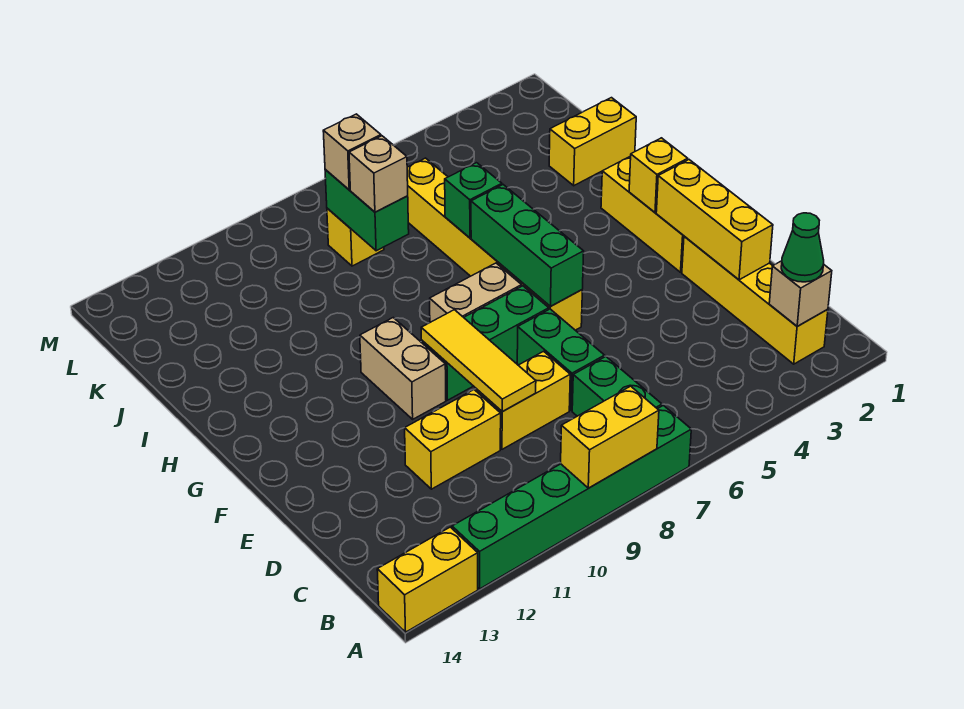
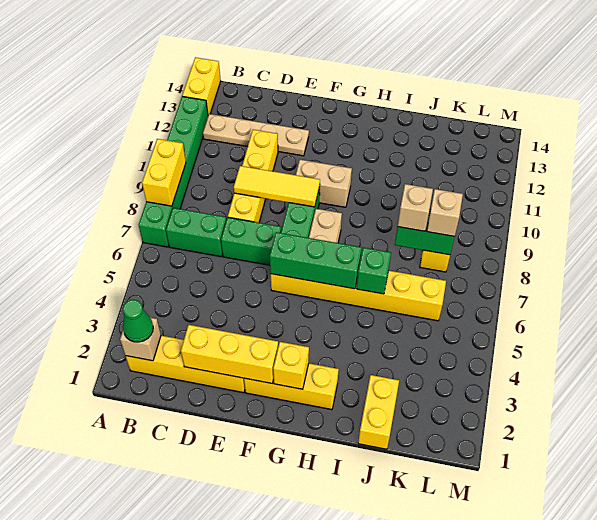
none -> tan 1x4 plate [203,114,309,156]

